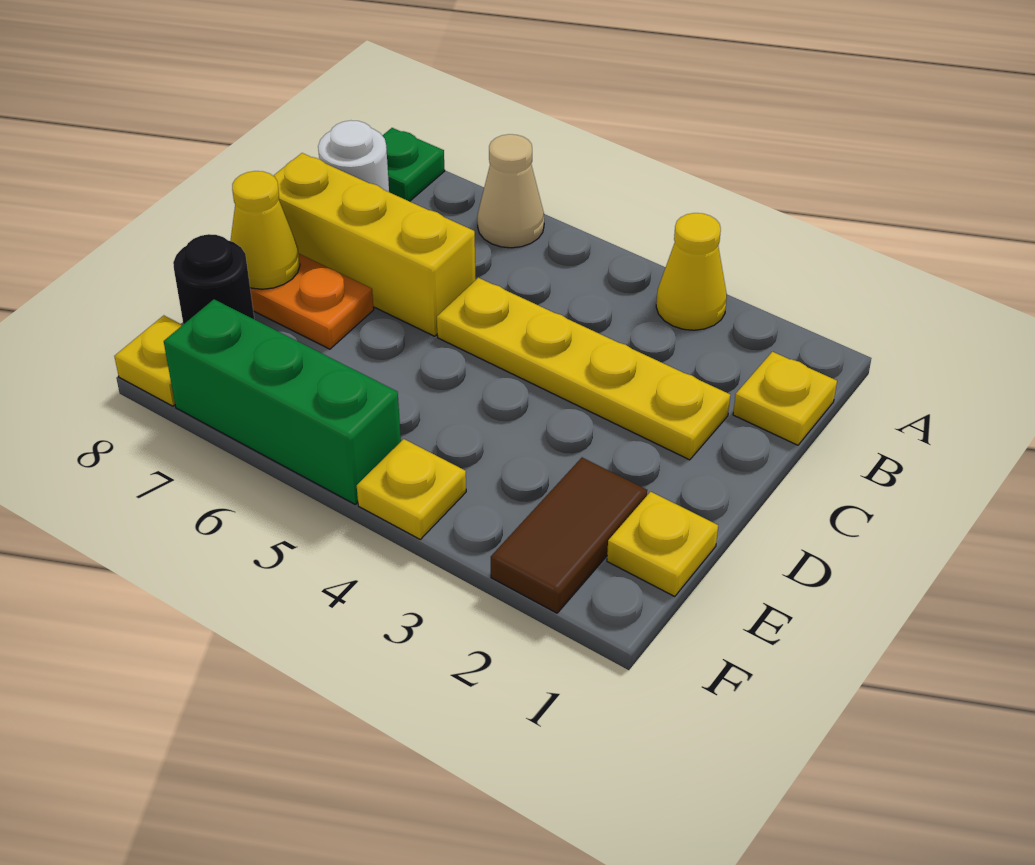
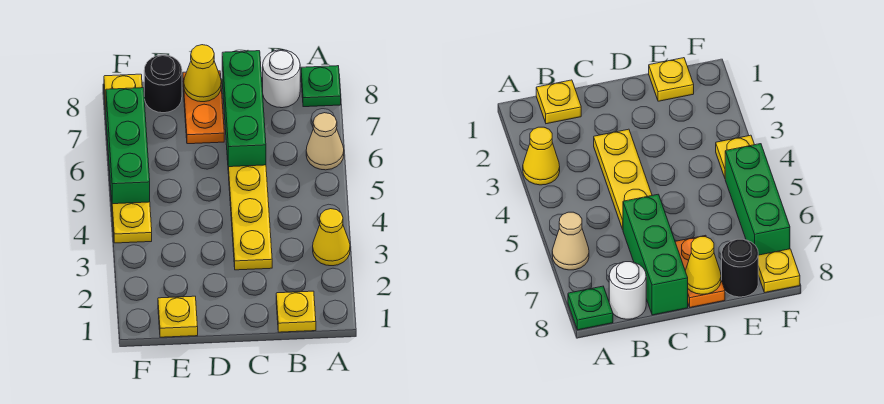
yellow 1x4 plate [437,278,730,460] -> yellow 1x3 plate [229,165,272,270]
yellow 1x3 brick [273,153,476,336] -> green 1x3 brick [222,51,266,174]
brown 1x2 tile [491,458,647,613] -> none

